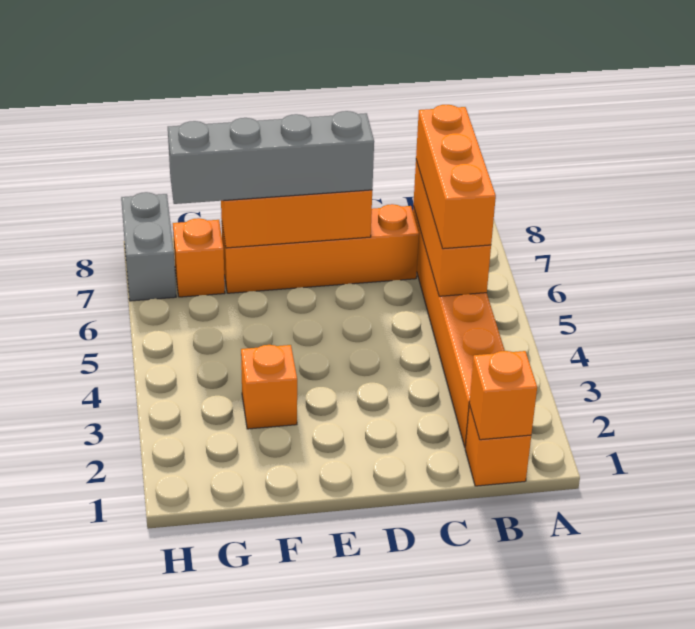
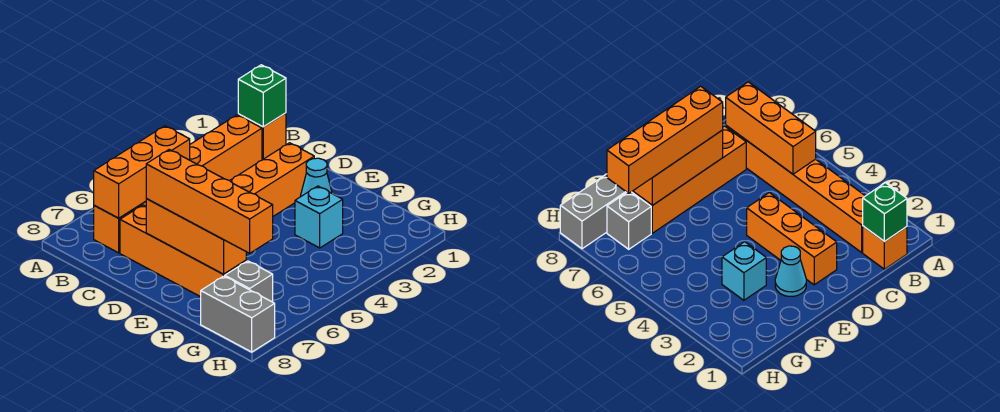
orange 1x1 brick [469,351,537,440] -> green 1x1 brick [238,65,286,127]
orange 1x3 brick [416,105,496,249] -> orange 1x3 brick moved to [230,143,314,216]
grey 1x4 brick [168,111,374,204] -> orange 1x4 brick [146,150,273,253]
none -> cyan 1x1 cone [300,158,332,197]
orange 1x1 brick [241,345,297,429] -> cyan 1x1 brick [295,186,343,248]
orange 1x1 brick [173,218,225,297] -> grey 1x1 brick [225,261,273,302]
grey 1x2 brick [121,192,176,301] -> grey 1x2 brick turned to [201,276,275,352]

